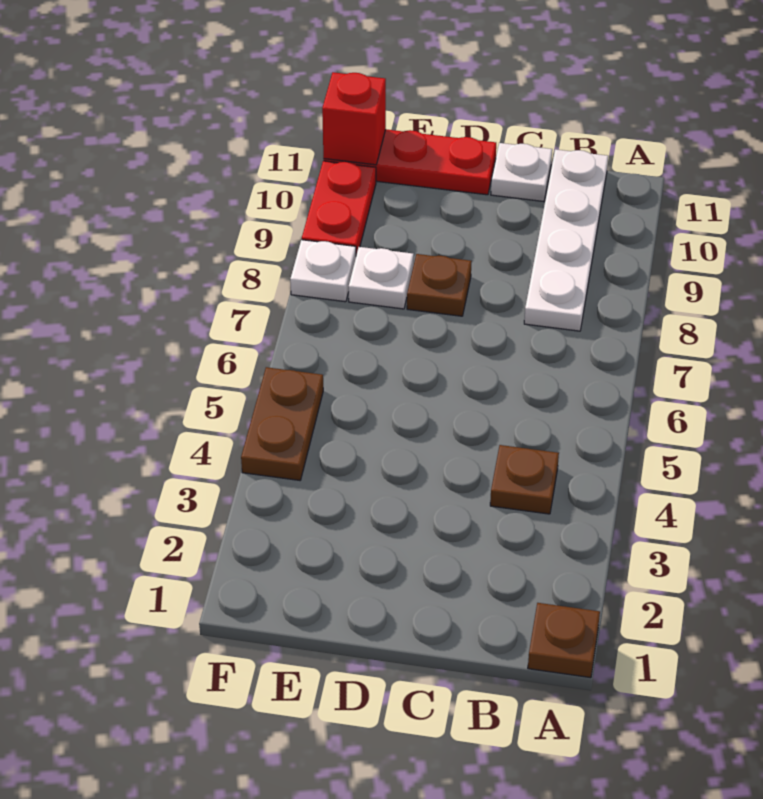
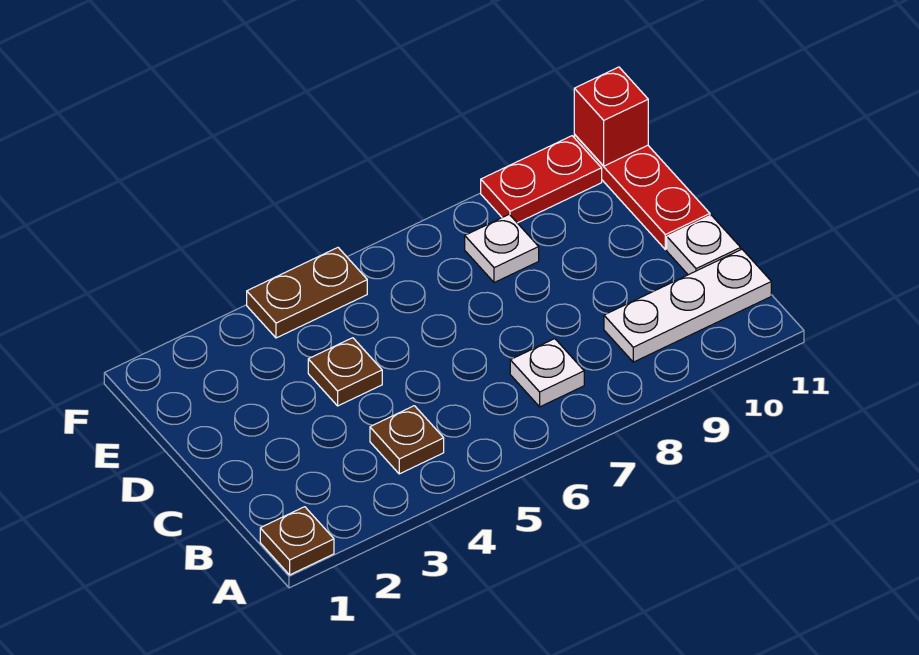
white 1x4 plate [524,149,608,331] -> white 1x3 plate [604,249,771,362]
brown 1x1 plate [407,254,472,316] -> brown 1x1 plate moved to [308,338,382,406]
white 1x1 plate [290,240,356,302] -> white 1x1 plate moved to [510,339,584,407]

